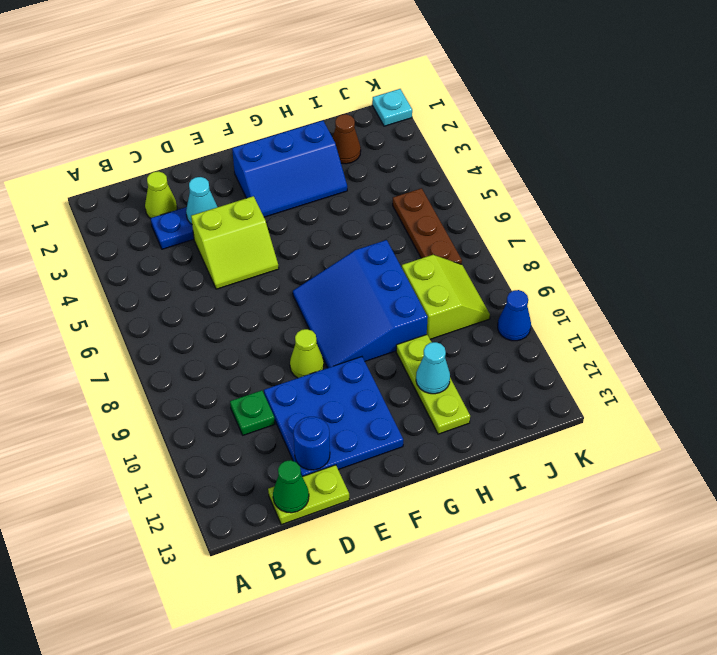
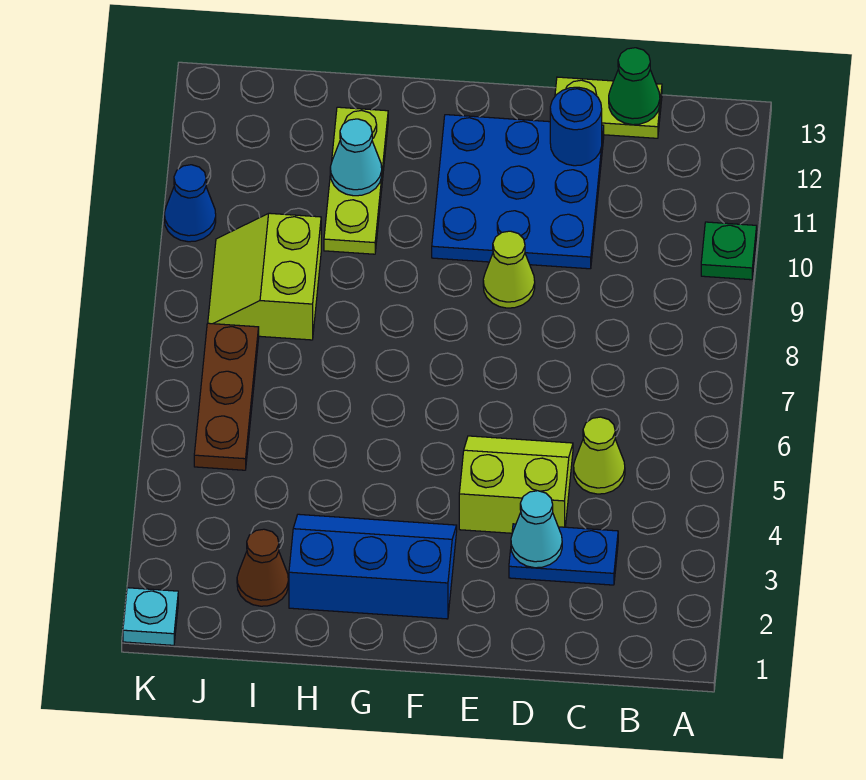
lime 1x1 cone [145,171,177,218] -> lime 1x1 cone moved to [574,417,625,494]
green 1x1 plate [230,390,275,435] -> green 1x1 plate moved to [701,222,757,280]
blue 3x3 slope [293,240,428,368] -> none

